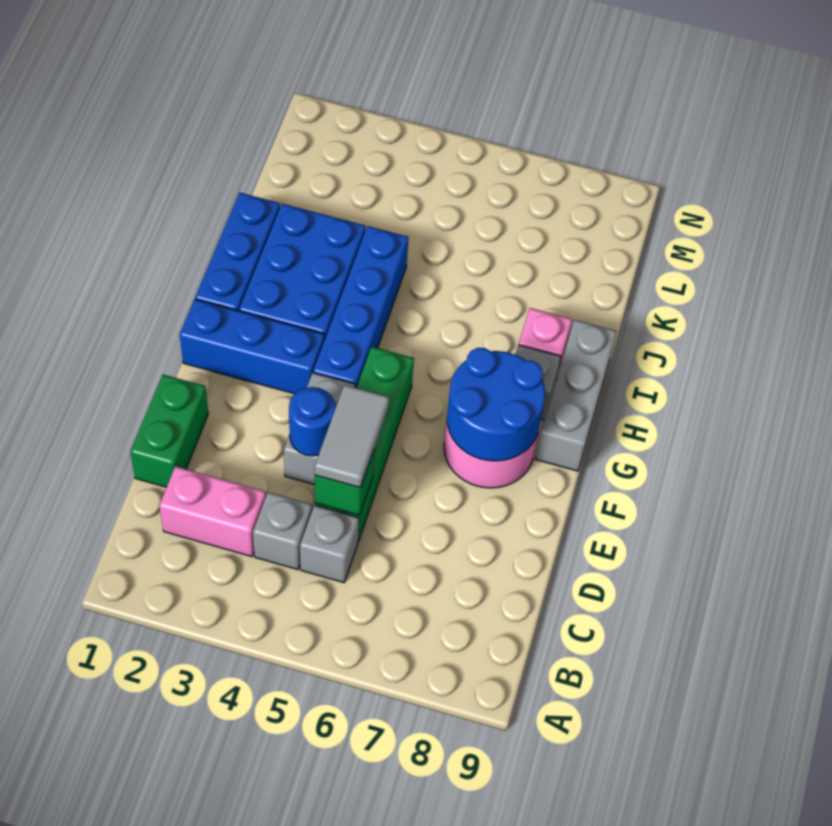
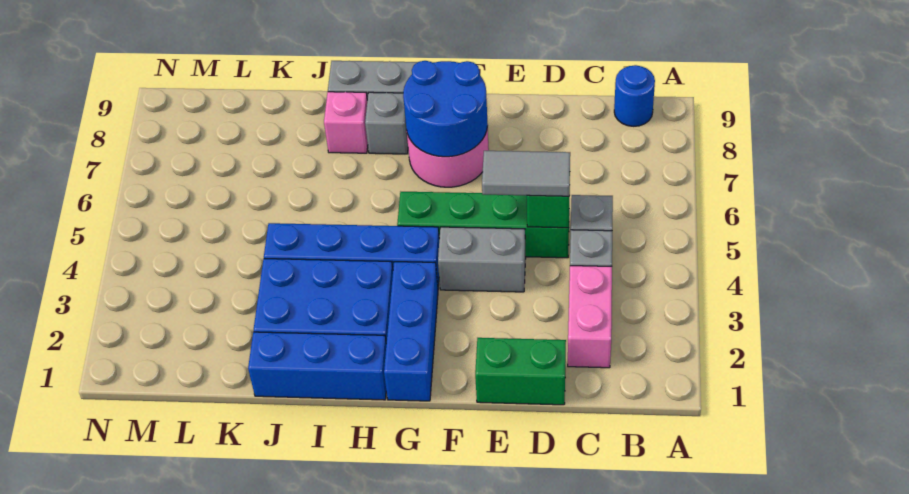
blue 1x1 round brick [289,387,336,456] -> blue 1x1 round brick moved to [614,65,655,126]

